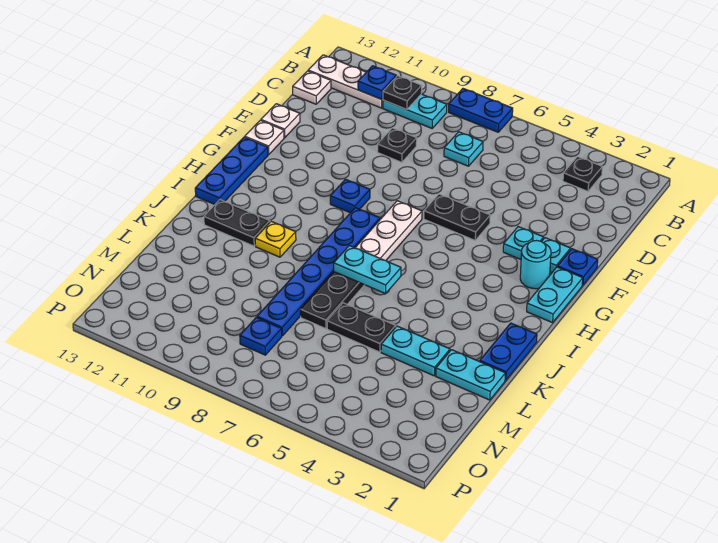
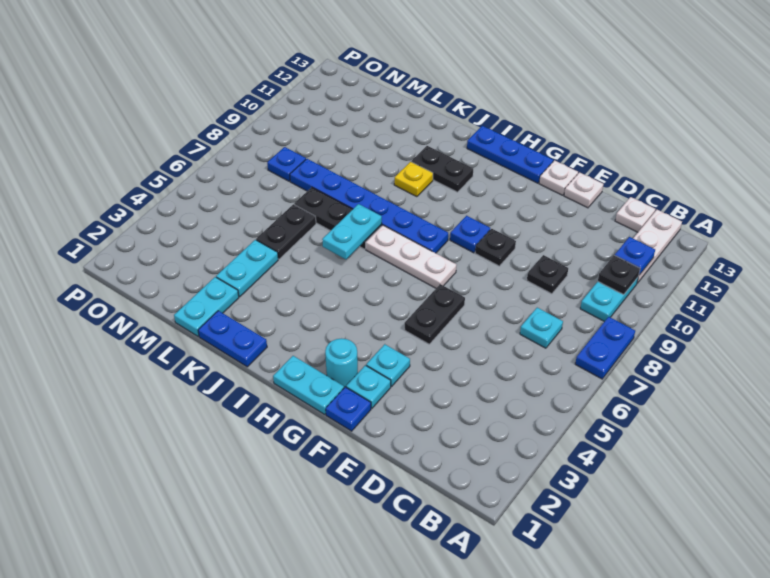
black 1x1 plate [563,157,602,191] -> black 1x1 plate moved to [475,229,516,266]
black 1x2 plate [204,200,270,246] -> black 1x2 plate turned to [411,146,473,192]

